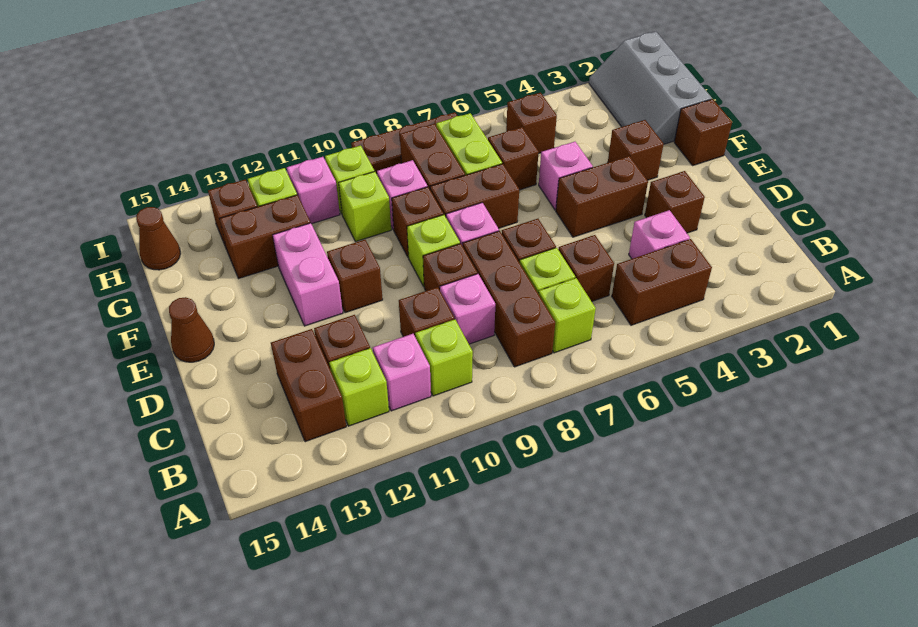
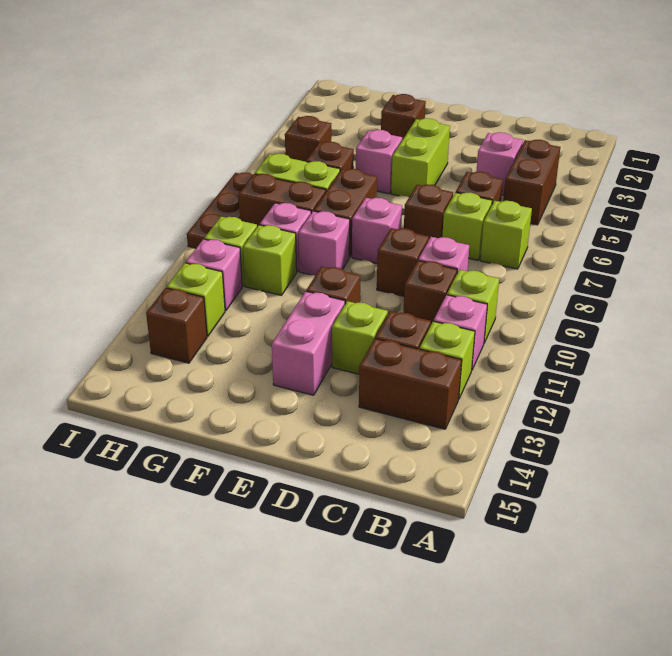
brown 1x3 brick [463,231,555,367] -> none
brown 1x1 brick [645,171,705,233] -> none
brown 1x2 brick [556,156,648,237] -> lime 1x2 brick [391,118,450,197]
lime 1x1 brick [407,215,460,286] -> lime 1x1 brick moved to [332,301,388,374]
pink 1x2 brick [273,223,343,326] -> pink 1x2 brick turned to [272,291,345,395]
brown 1x1 cone [169,297,214,362] -> none
brown 1x1 brick [674,99,732,165] -> none
brown 1x1 brick [392,187,443,258] -> pink 1x1 brick [298,211,350,276]
grey 2x3 slope [589,31,712,144] -> none
brown 1x2 brick [219,195,310,279] -> none
brown 1x1 cone [136,207,181,270] -> none

